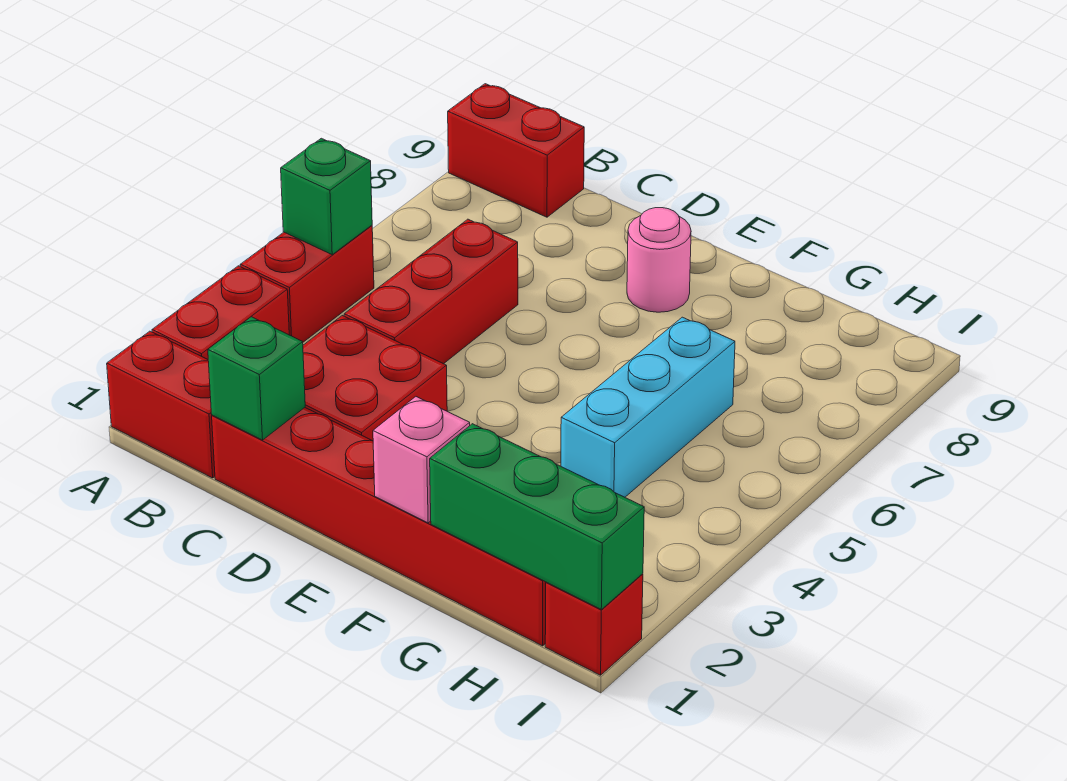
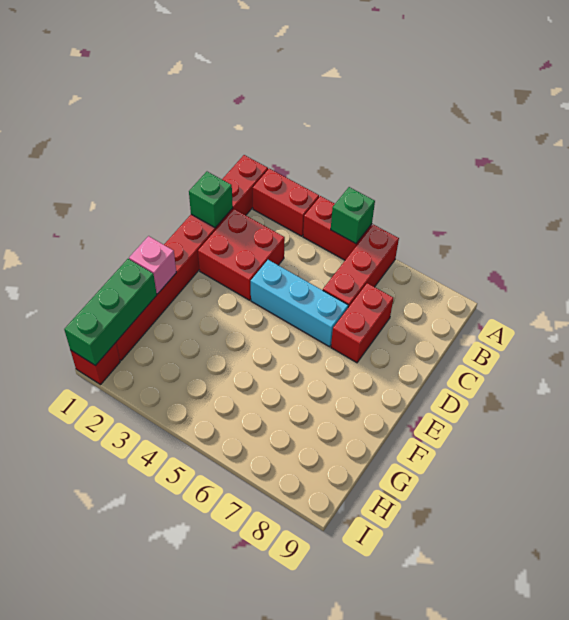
red 1x2 brick [448,84,584,217] -> red 1x2 brick moved to [331,283,393,363]
red 1x3 brick [344,219,518,364] -> red 1x3 brick turned to [323,224,399,307]
pink 1x1 round brick [627,208,691,312] -> none
cyan 1x3 brick [561,317,735,497] -> cyan 1x3 brick moved to [251,260,348,347]

